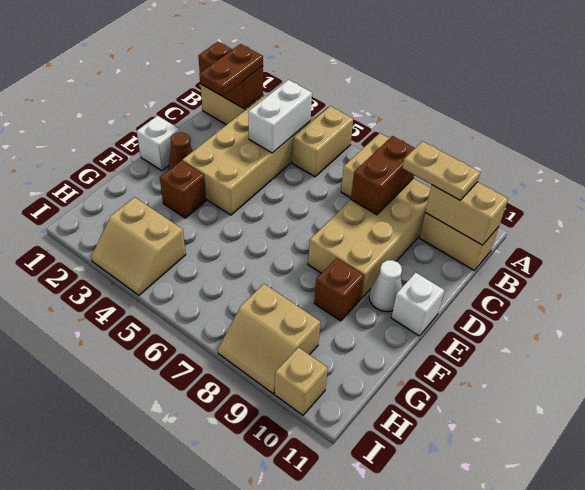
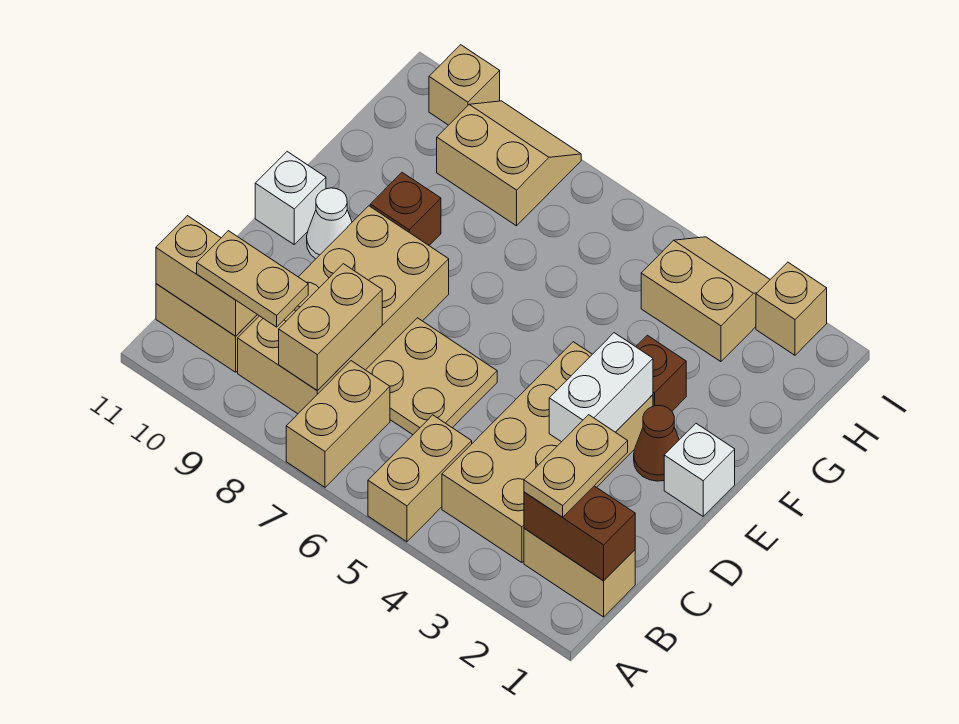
brown 1x2 plate [199,44,263,96] -> tan 1x2 plate [524,415,628,517]
white 1x2 brick [248,80,312,153] -> white 1x2 brick moved to [549,333,653,442]
brown 1x2 brick [351,136,415,215] -> tan 1x2 brick [279,264,382,390]
none -> tan 2x2 plate [366,318,497,435]
none -> tan 1x1 brick [756,262,827,355]

